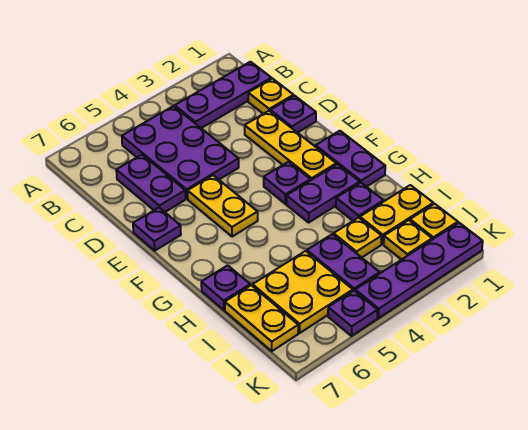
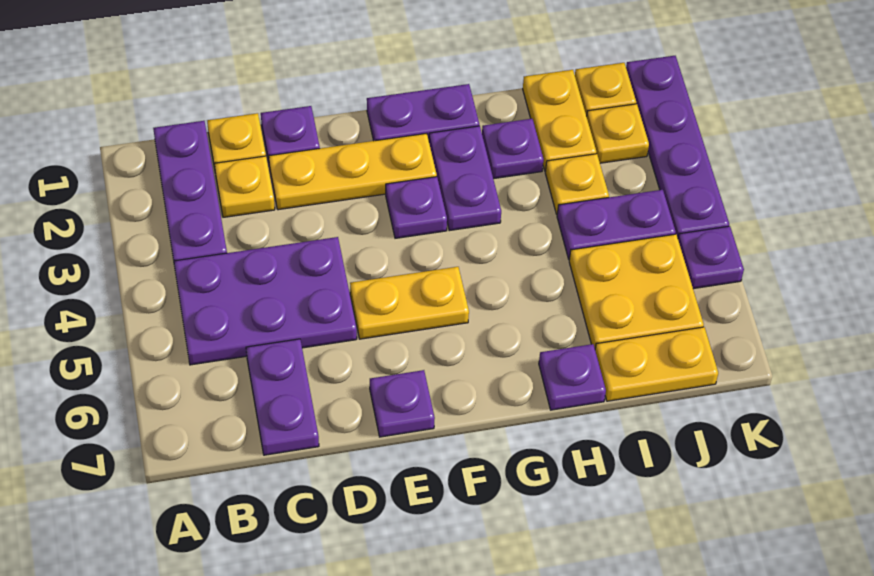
none -> yellow 1x1 plate [215,156,275,217]
purple 1x2 plate [116,155,186,212] -> purple 1x2 plate turned to [246,339,319,455]

